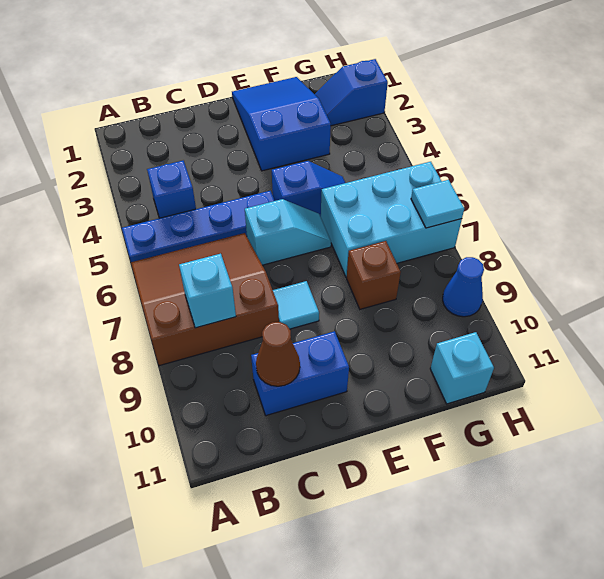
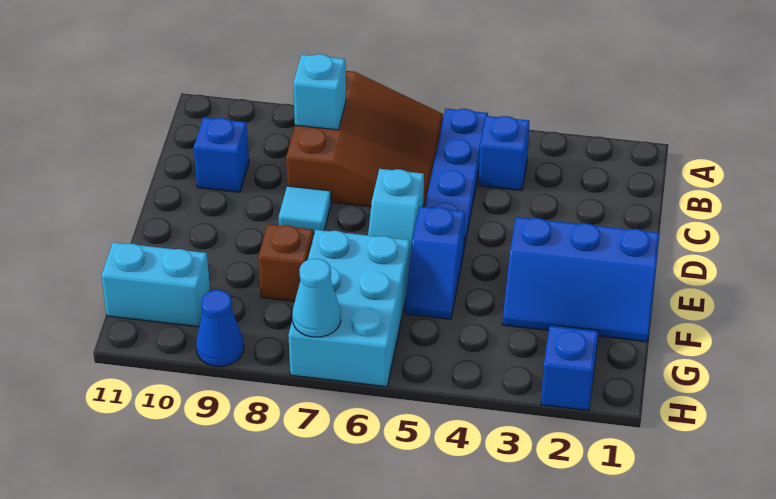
blue 1x2 brick [251,331,349,416] -> blue 1x1 brick [194,118,249,192]
brown 1x1 cone [256,322,300,386] -> none
blue 2x3 slope [232,77,331,171] -> blue 2x3 slope turned to [502,217,660,342]
cyan 1x1 brick [430,332,494,404] -> cyan 1x2 brick [101,242,210,327]
cyan 1x1 tile [411,180,464,228] -> cyan 1x1 cone [292,259,341,337]

